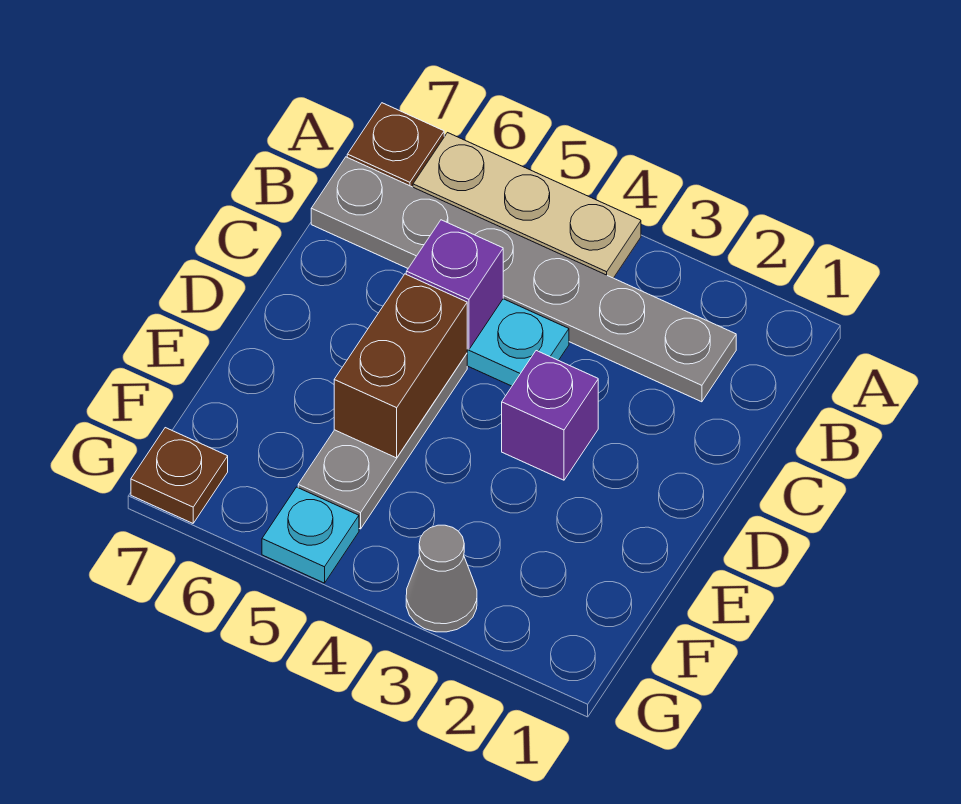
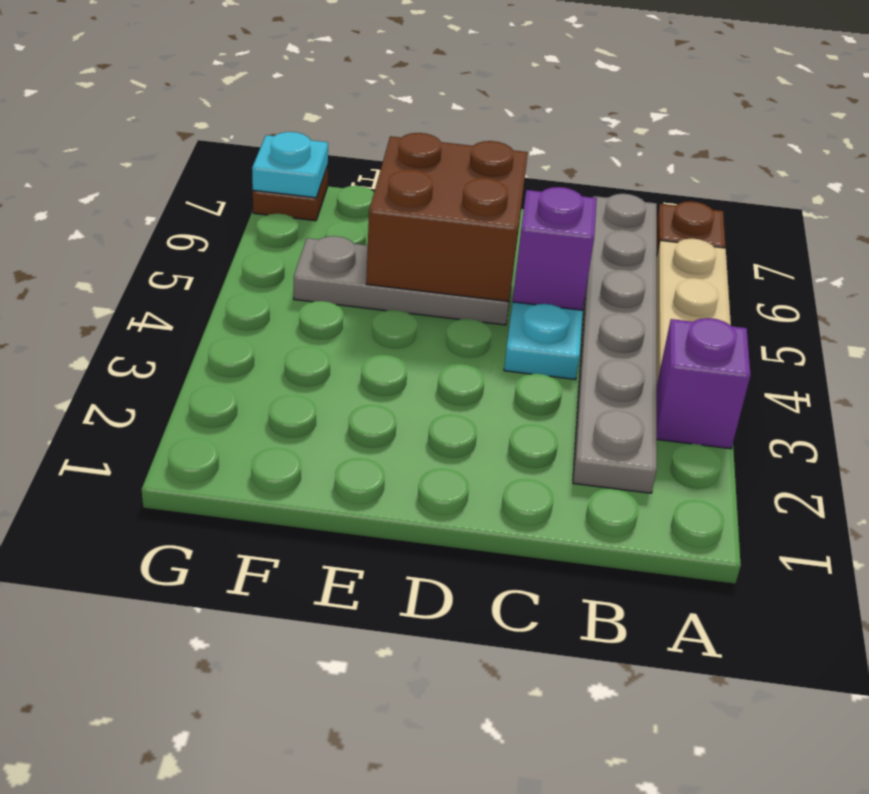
purple 1x1 brick [502,351,598,480] -> purple 1x1 brick moved to [657,318,750,449]
brown 1x2 brick [334,274,468,458] -> brown 2x2 brick [366,133,528,302]
grey 1x1 cone [406,525,477,632] -> none
cyan 1x1 plate [262,487,359,583] -> cyan 1x1 plate moved to [252,132,328,198]

